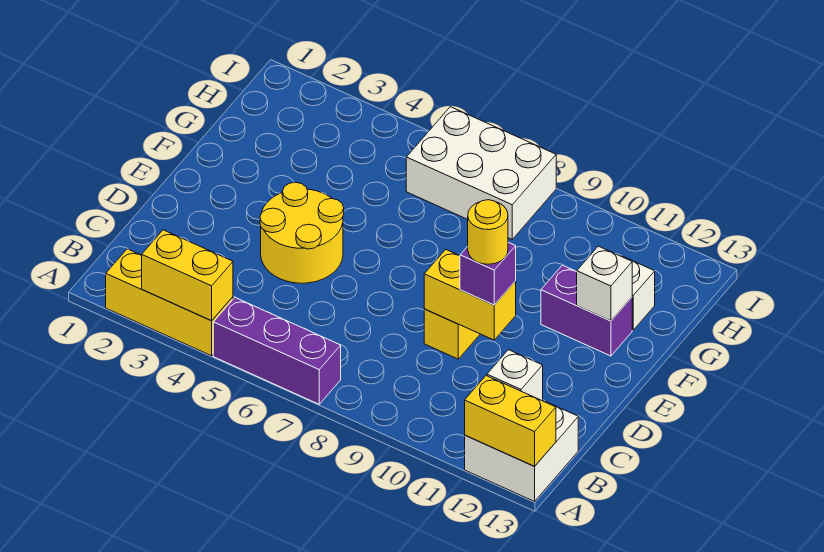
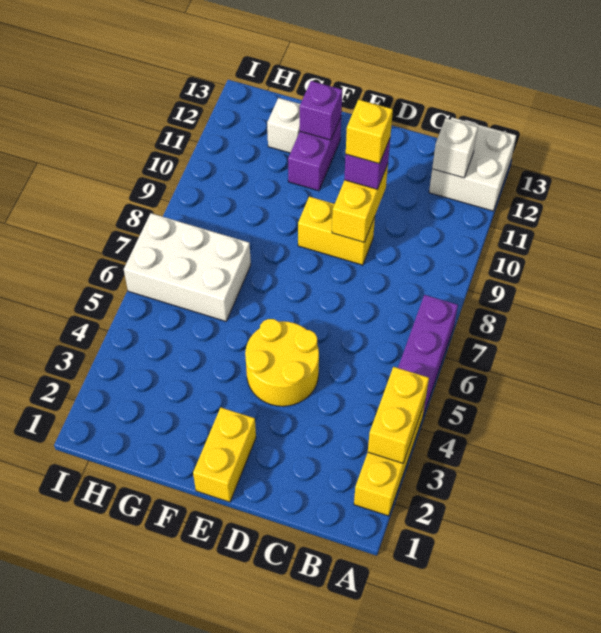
yellow 1x2 brick [465,376,556,466] -> yellow 1x2 brick moved to [193,407,256,502]
yellow 1x1 round brick [468,200,508,264] -> yellow 1x1 brick [346,100,393,164]
white 1x1 brick [577,246,632,321] -> purple 1x1 brick [300,81,342,140]
white 2x3 brick [406,107,556,239] -> white 2x3 brick turned to [124,213,251,321]

